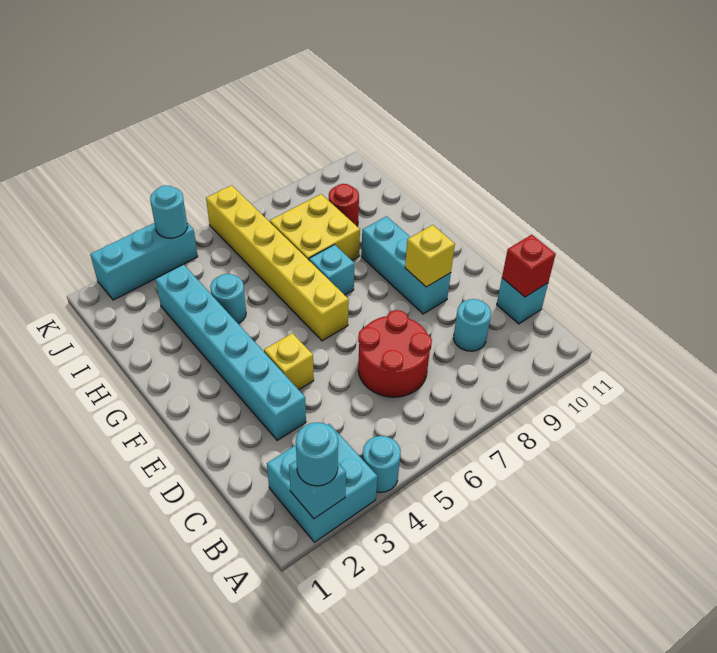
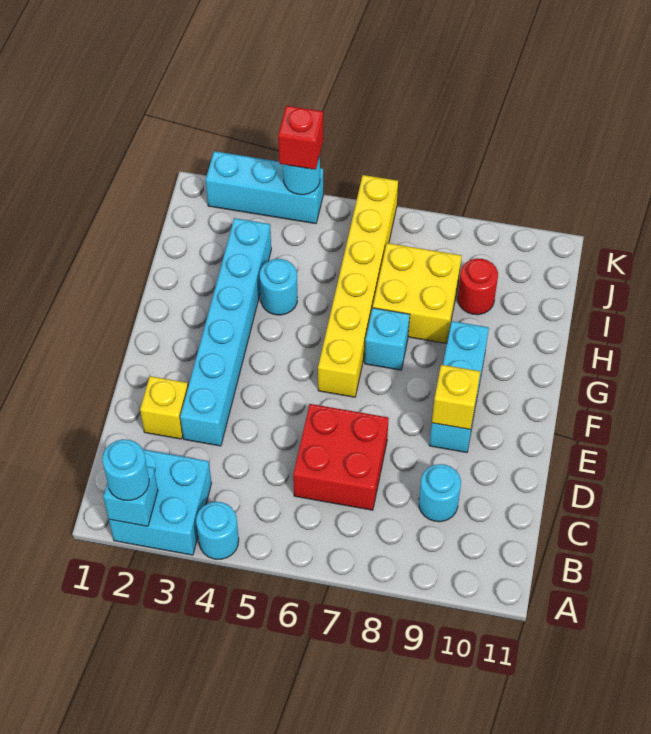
red 2x2 round brick [358,310,432,397] -> red 2x2 brick [293,404,389,510]
cyan 1x1 brick [497,278,548,324] -> none
red 1x1 brick [502,235,556,297] -> red 1x1 brick moved to [278,106,323,170]
yellow 1x1 brick [264,333,314,390] -> yellow 1x1 brick moved to [140,376,188,439]

